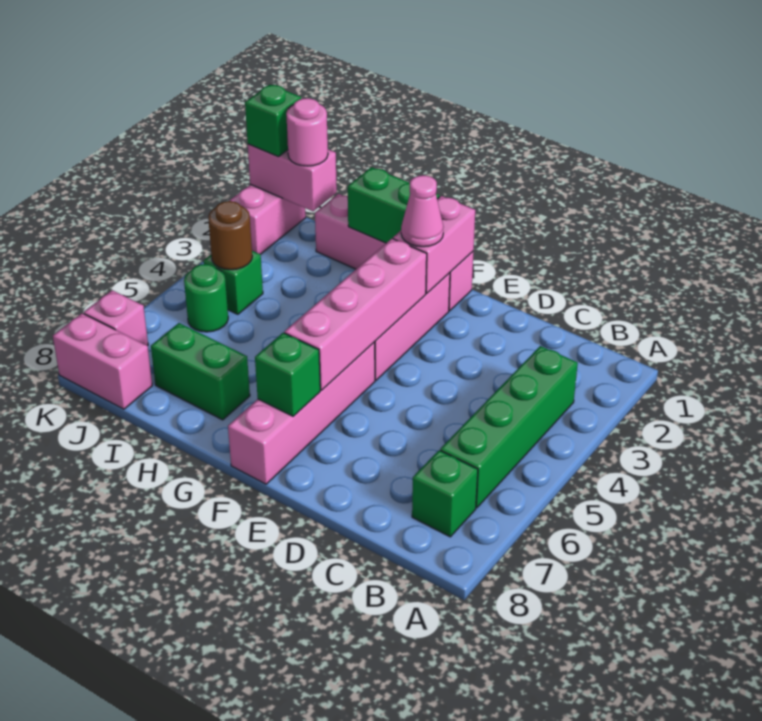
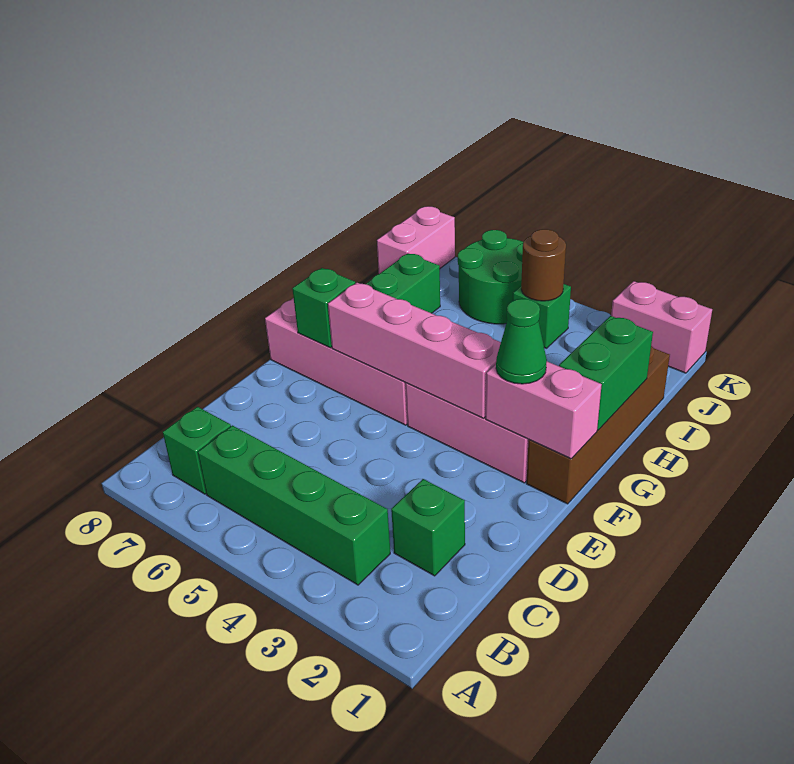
pink 1x4 brick [315,194,474,311] -> brown 1x4 brick [527,346,670,504]
pink 1x1 cone [401,175,443,247] -> green 1x1 cone [496,299,547,384]
pink 1x2 brick [248,144,337,211] -> none
pink 1x1 round brick [286,98,328,166] -> none
green 1x1 round brick [184,264,228,332] -> green 2x2 round brick [458,230,523,324]
green 1x1 brick [245,85,301,157] -> green 1x1 brick moved to [391,479,465,576]
pink 1x1 brick [84,290,148,346] -> none

